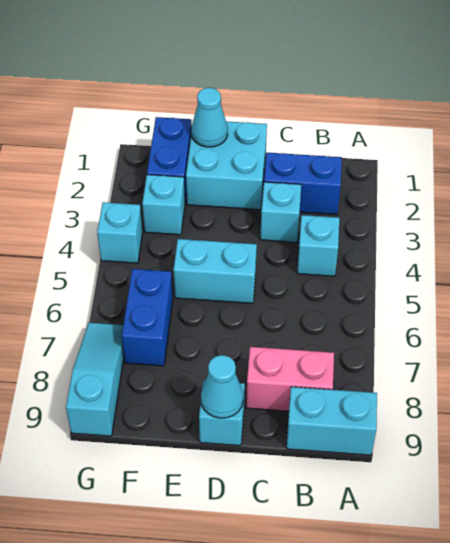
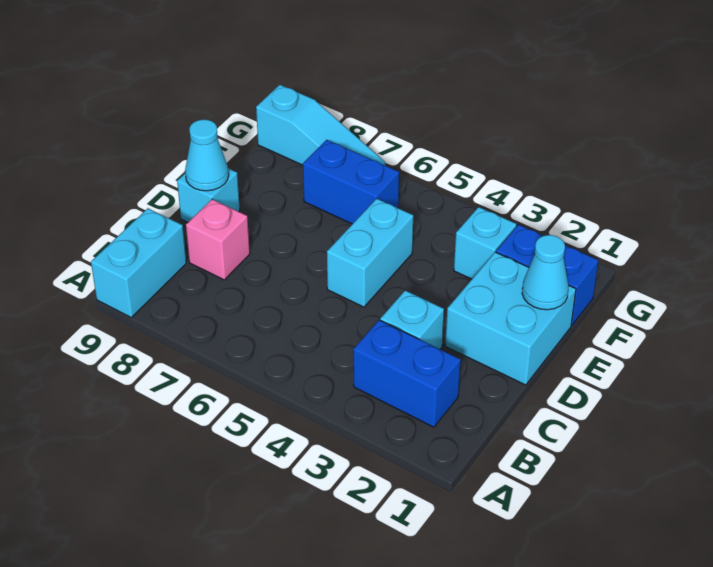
blue 1x2 brick [264,153,342,215] -> blue 1x2 brick turned to [353,320,461,427]
cyan 1x1 brick [297,215,339,276] -> none
pink 1x2 brick [246,347,334,411] -> pink 1x1 brick [186,199,250,280]
cyan 1x1 brick [97,202,143,263] -> none

